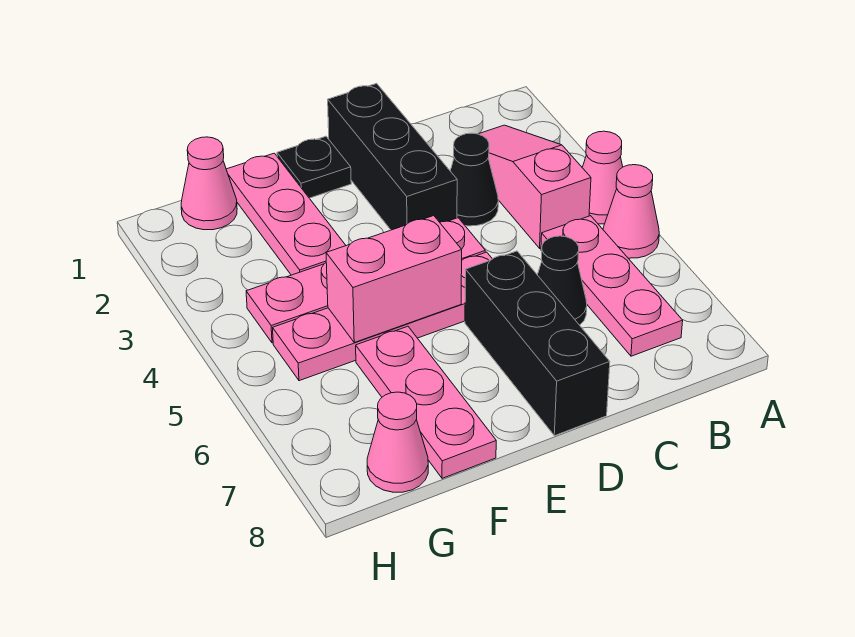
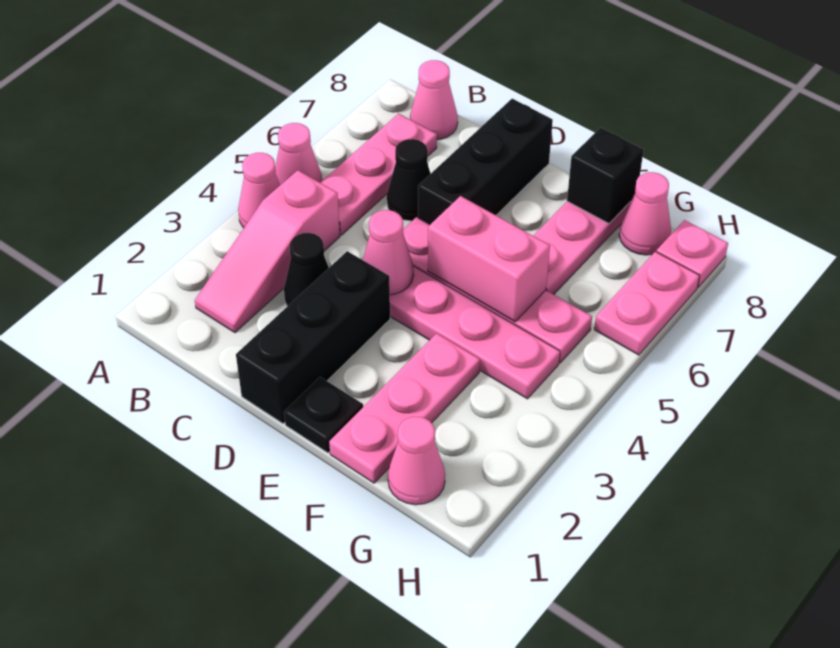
none -> pink 1x1 cone [410,60,458,140]
none -> pink 1x1 cone [363,210,414,295]
none -> black 1x1 brick [567,128,644,223]
none -> pink 1x2 plate [594,252,700,355]
none -> pink 1x1 plate [656,220,728,287]

